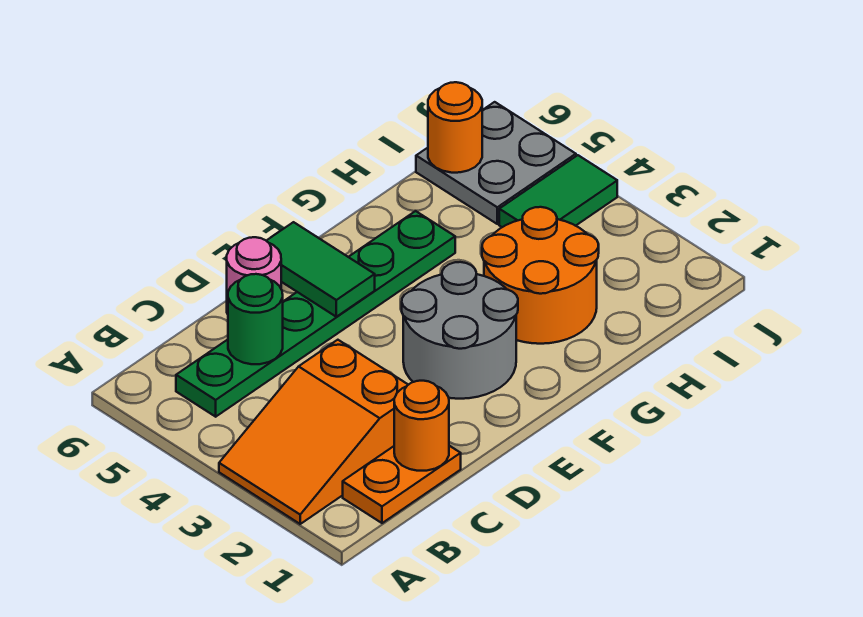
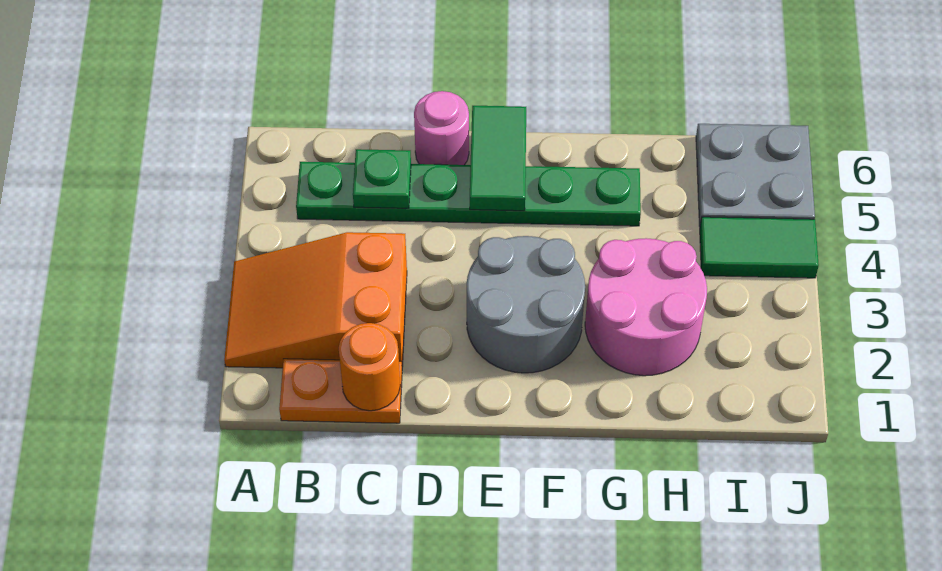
green 1x1 round brick [228,274,283,364] -> green 1x1 plate [353,149,411,208]
orange 2x2 round brick [482,207,599,344] -> pink 2x2 round brick [585,238,707,376]
orange 1x1 round brick [428,82,482,173] -> none

